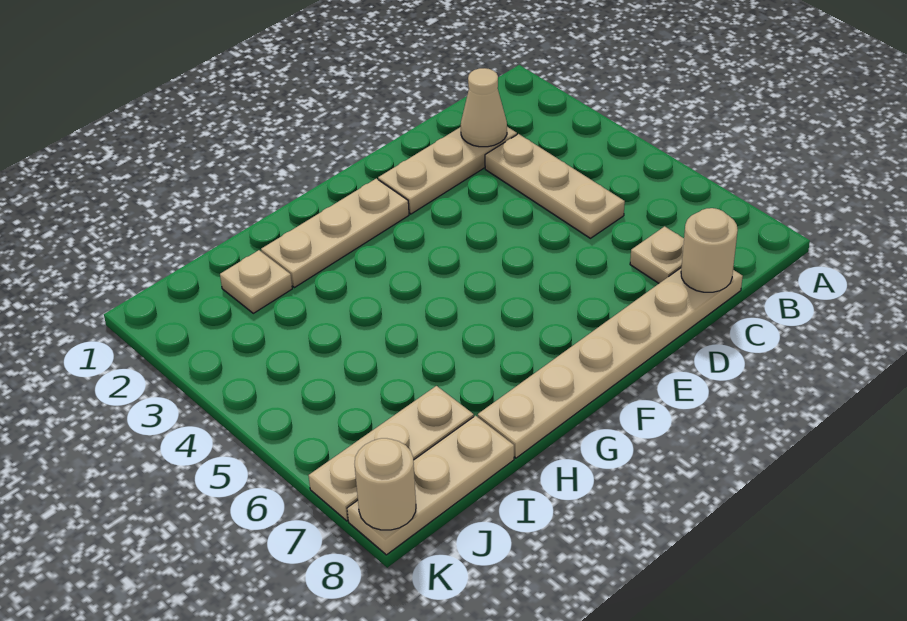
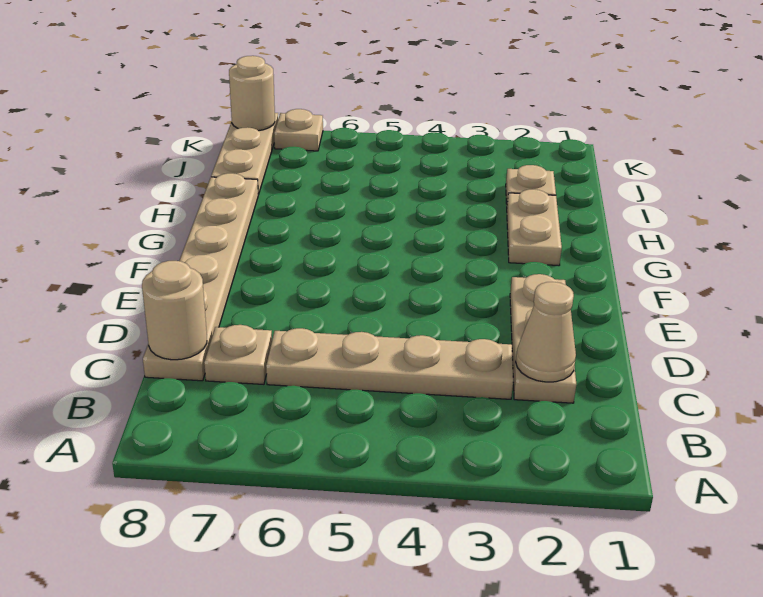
tan 1x3 plate [485,134,625,238] -> tan 1x4 plate [266,328,513,399]
tan 1x3 plate [261,179,409,288] -> tan 1x2 plate [507,189,562,266]
tan 1x3 plate [309,386,474,521] -> tan 1x1 plate [274,109,323,151]

